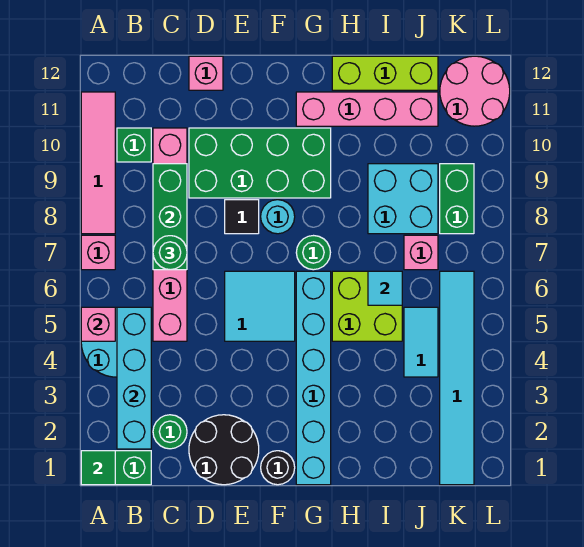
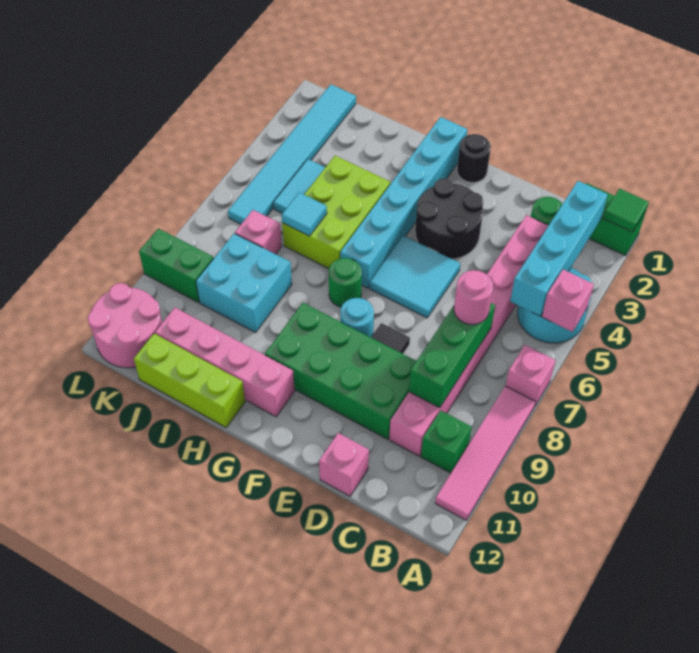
pink 1x6 brick [153,128,187,341] -> pink 1x8 brick [389,215,549,456]
green 1x1 round brick [153,236,187,270] -> pink 1x1 round brick [454,270,493,325]
black 2x2 round brick [189,415,259,485] -> black 2x2 round brick moved to [415,178,484,259]
lime 2x2 brick [332,271,402,341] -> lime 2x3 brick [282,156,390,269]
green 1x2 brick [440,164,474,234] -> green 1x2 brick turned to [139,228,214,302]

